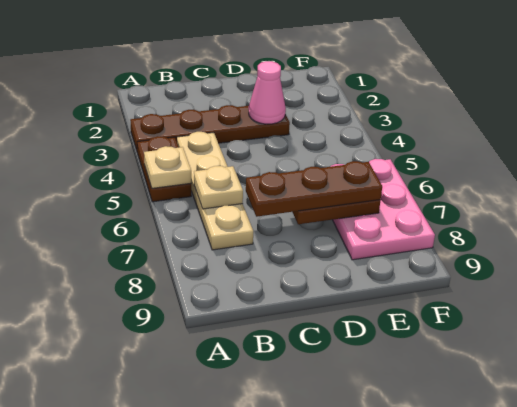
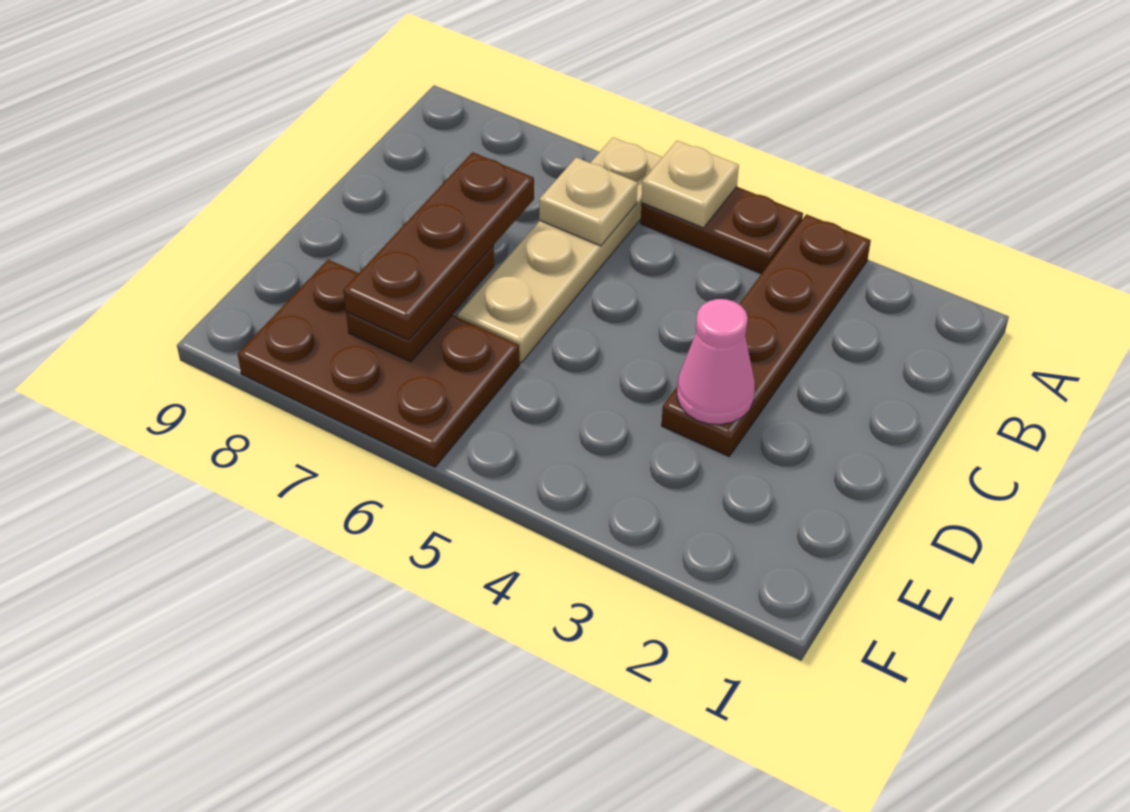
tan 1x4 plate [177,132,253,250] -> tan 1x4 plate turned to [458,137,662,363]
pink 2x3 plate [330,159,435,260] -> brown 2x3 plate [238,260,520,467]

